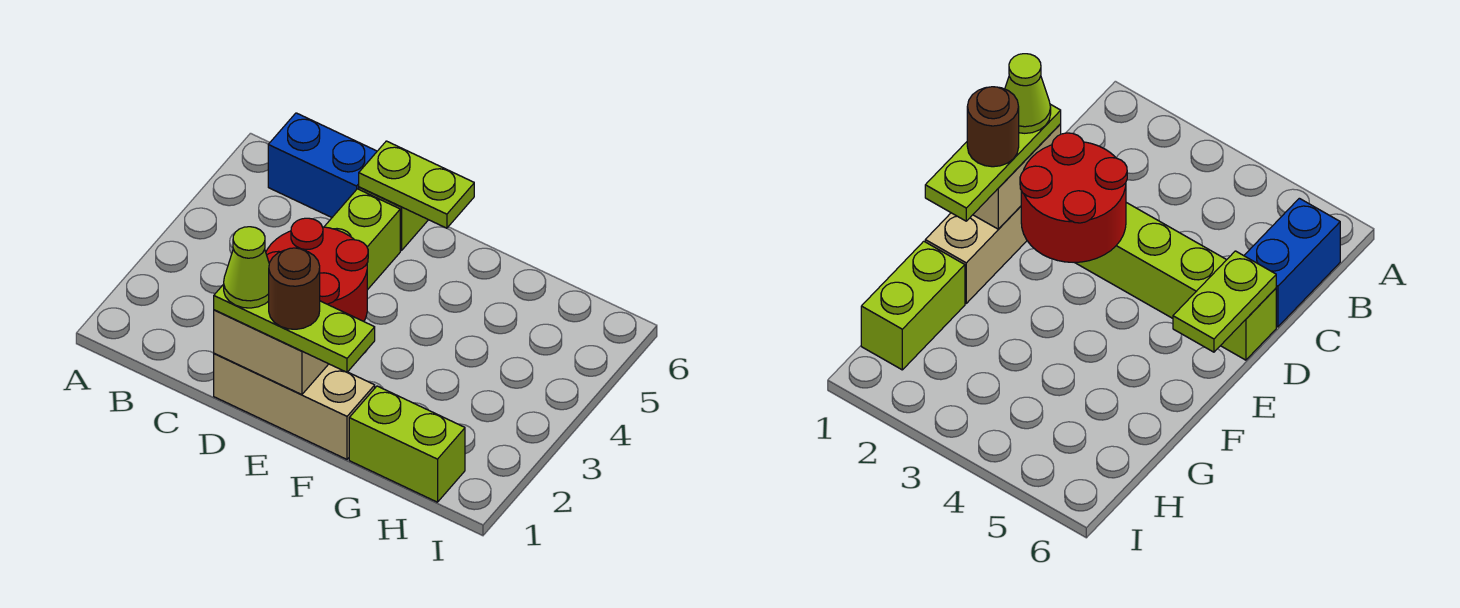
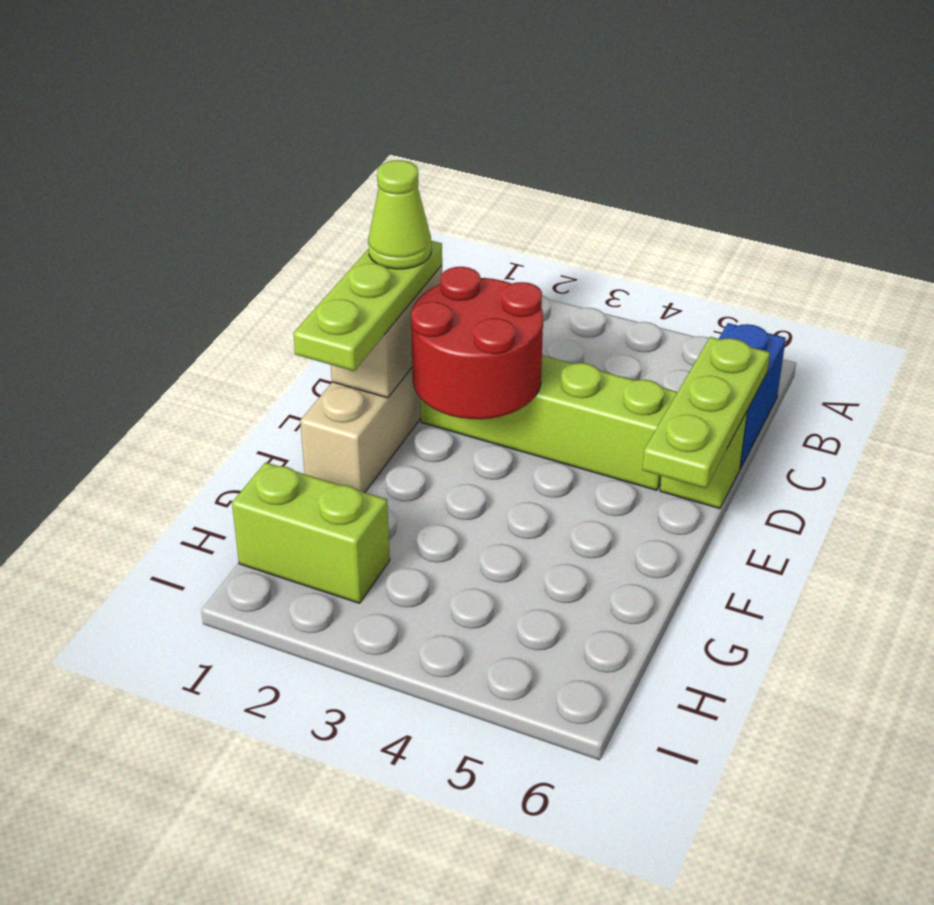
lime 1x2 plate [359,141,474,228] -> lime 1x3 plate [642,337,770,488]
brown 1x1 round brick [269,248,320,329] -> none
lime 1x2 brick [349,386,465,502] -> lime 1x2 brick turned to [232,462,390,603]

